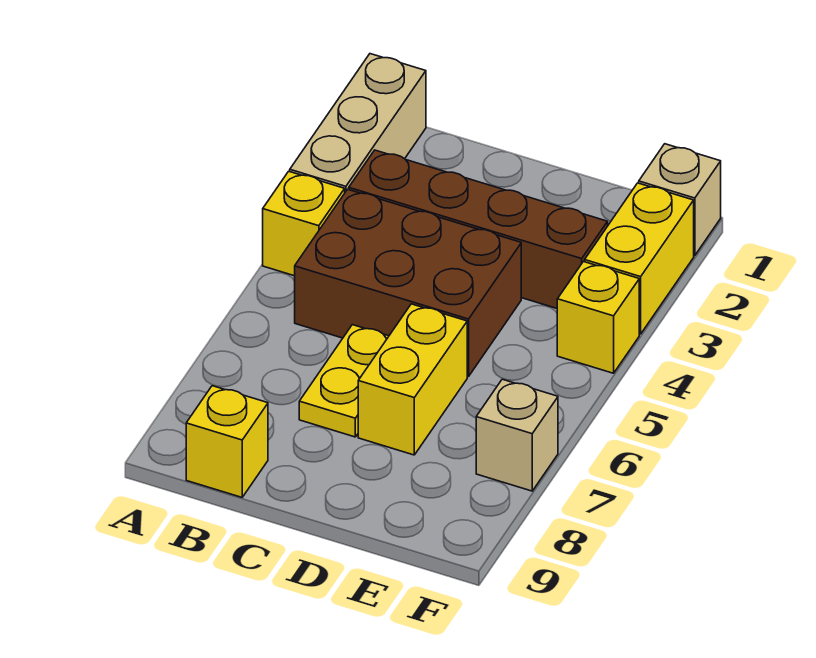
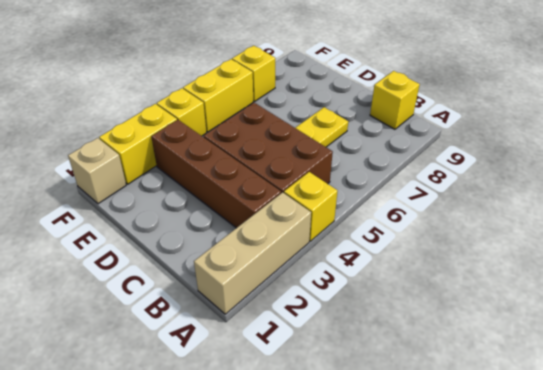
yellow 1x2 brick [358,304,467,455] -> yellow 1x2 brick moved to [183,59,253,132]
tan 1x1 brick [476,379,558,491] -> yellow 1x1 brick [232,46,275,102]

